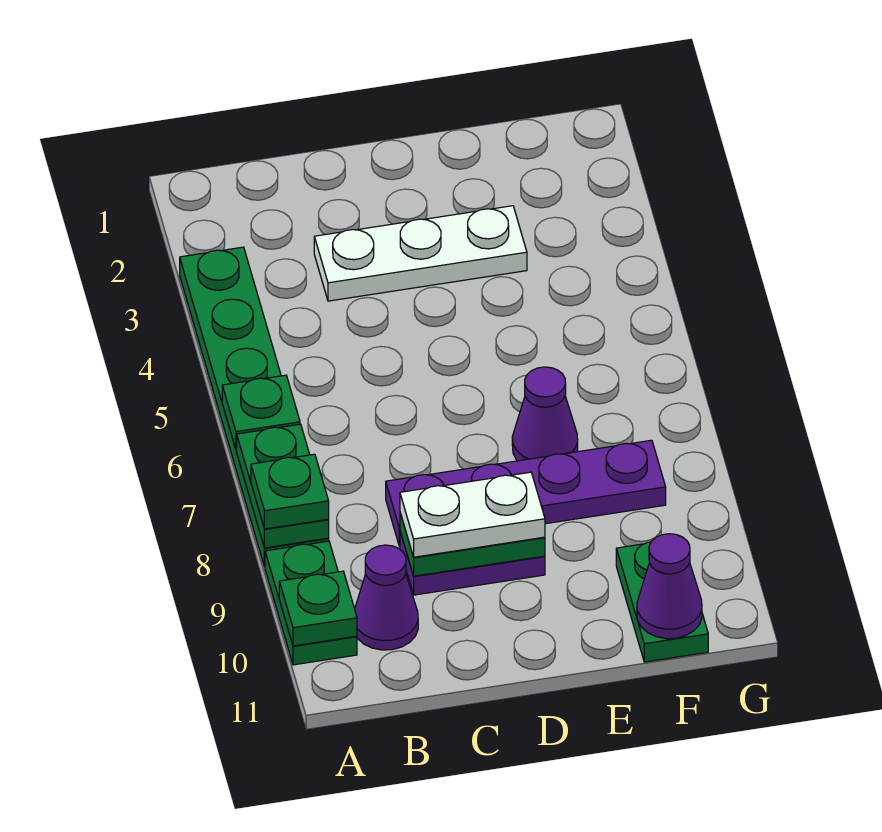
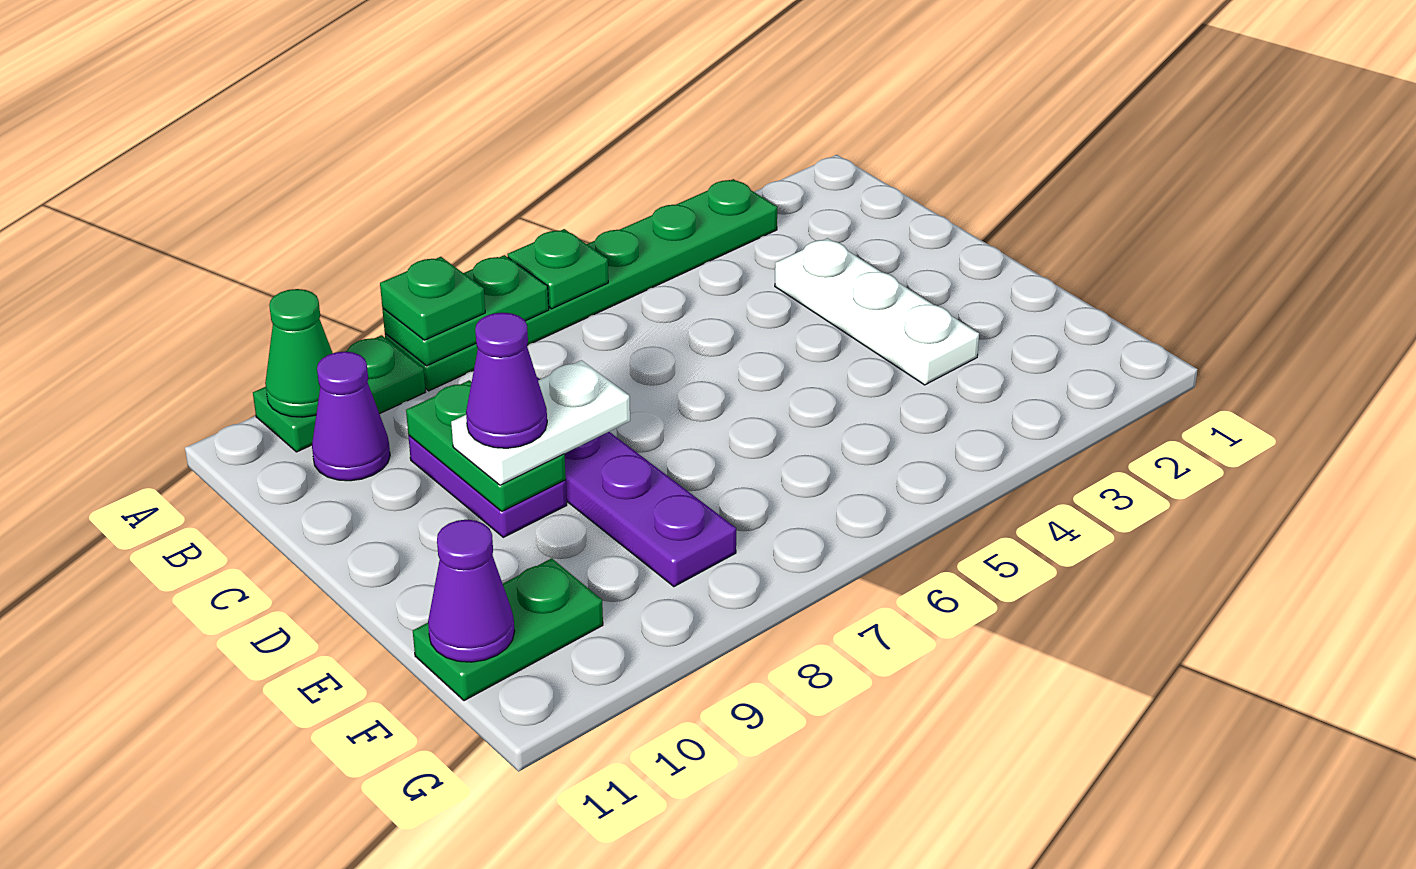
green 1x1 plate [279,571,357,646] -> green 1x1 cone [265,289,333,417]
white 1x2 plate [400,472,545,557] -> white 1x2 plate turned to [451,360,630,485]
purple 1x1 cone [512,367,578,461] -> purple 1x1 cone moved to [466,313,547,448]

